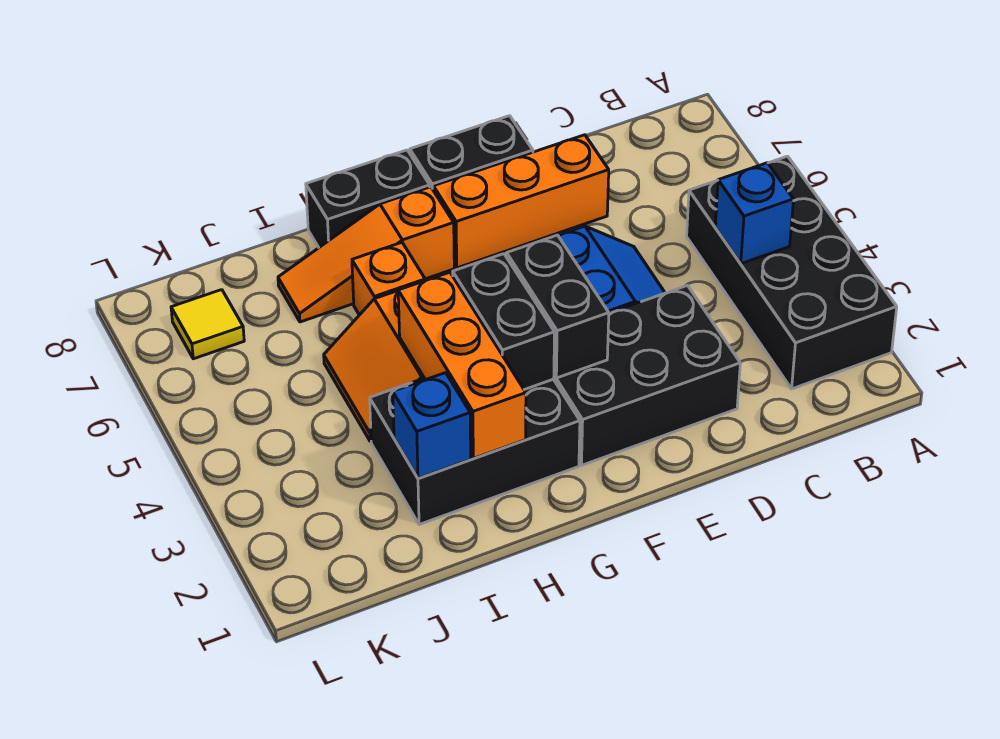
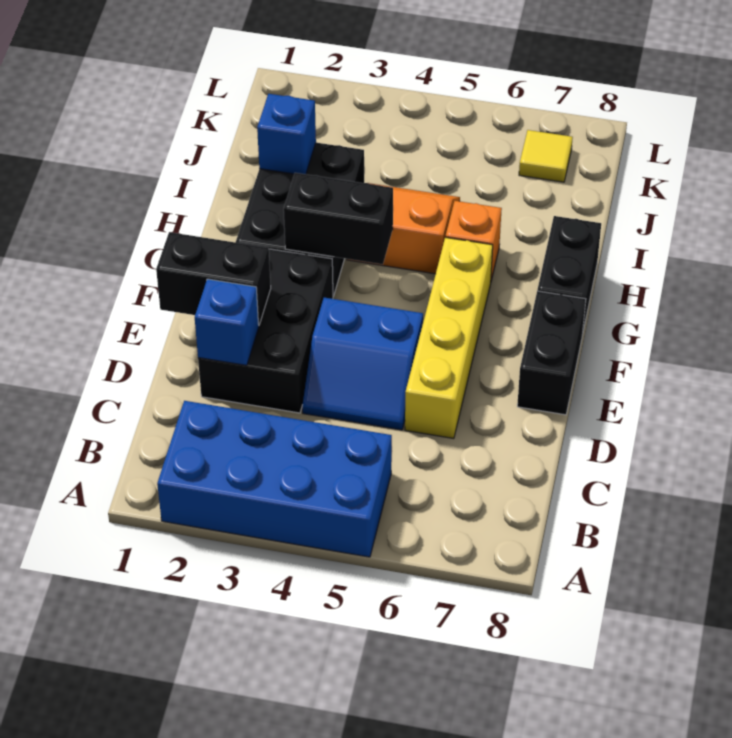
black 2x4 brick [687,156,897,389] -> blue 2x4 brick [157,401,392,557]
blue 1x1 brick [715,163,794,264] -> blue 1x1 brick moved to [195,279,259,365]
none -> yellow 1x4 brick [405,237,493,439]
orange 1x3 brick [433,135,609,268] -> none
black 1x2 brick [507,235,609,378] -> black 1x2 brick moved to [156,232,271,324]
orange 1x3 slope [278,187,454,322] -> none
orange 1x3 brick [398,272,526,458] -> none

